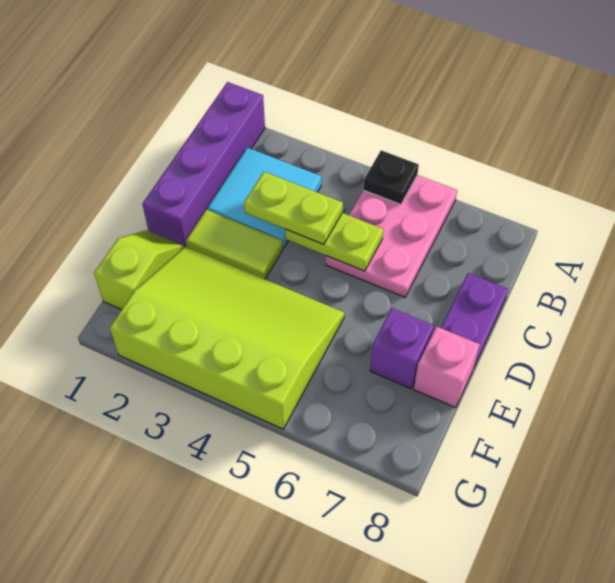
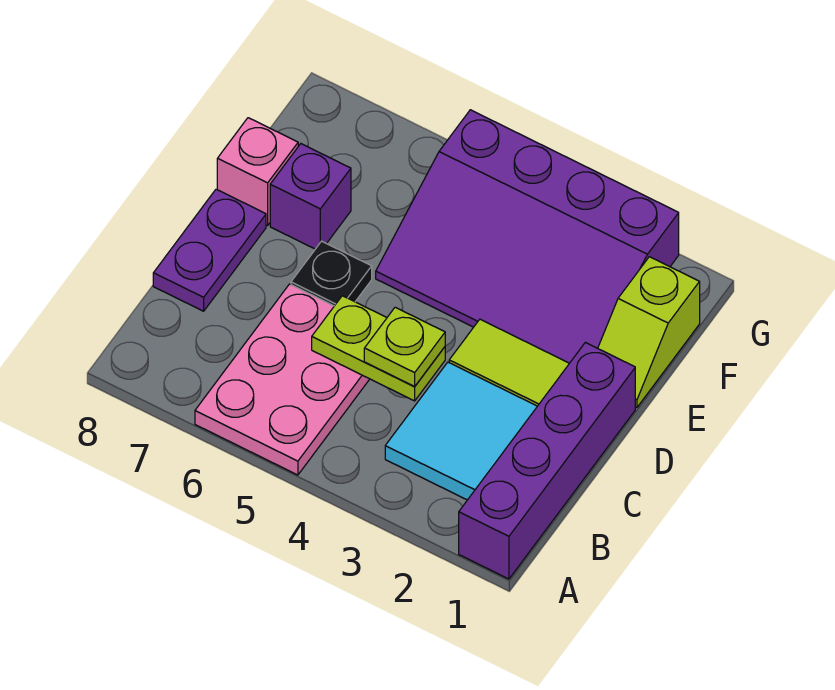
black 1x1 plate [363,150,419,204] -> black 1x1 plate moved to [291,241,372,306]
lime 1x2 plate [244,172,343,245] -> lime 1x1 plate [364,307,445,386]
lime 3x4 slope [110,246,344,429] -> purple 3x4 slope [376,110,679,363]

